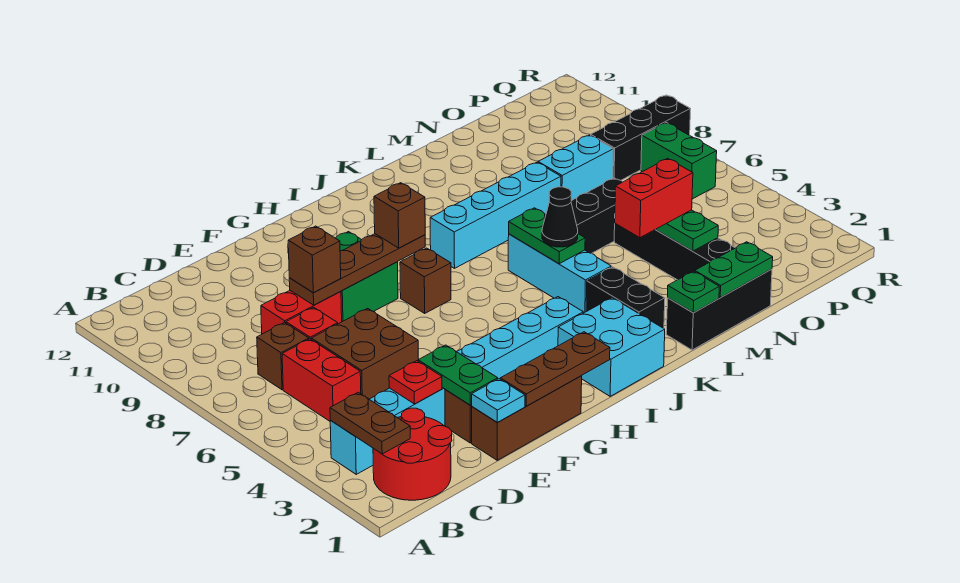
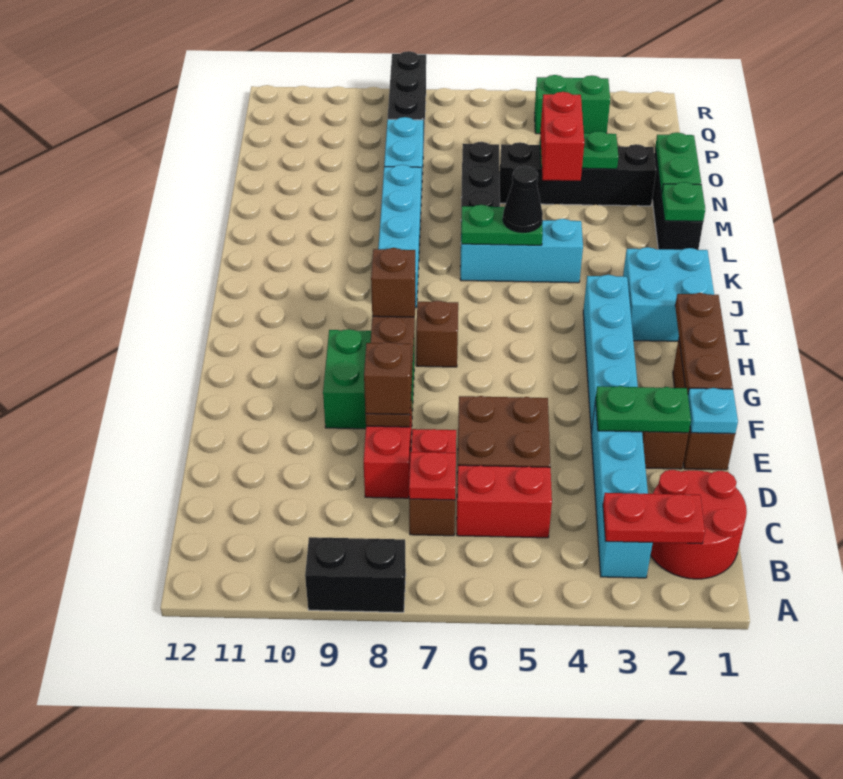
brown 1x2 plate [330,392,410,454] -> red 1x2 plate [603,493,705,544]
red 1x1 plate [389,361,442,404] -> red 1x1 plate moved to [409,452,456,500]
black 1x2 brick [586,267,665,328] -> black 1x2 brick moved to [305,537,406,612]
green 1x2 brick [641,123,717,199] -> green 1x2 brick moved to [535,75,610,134]

